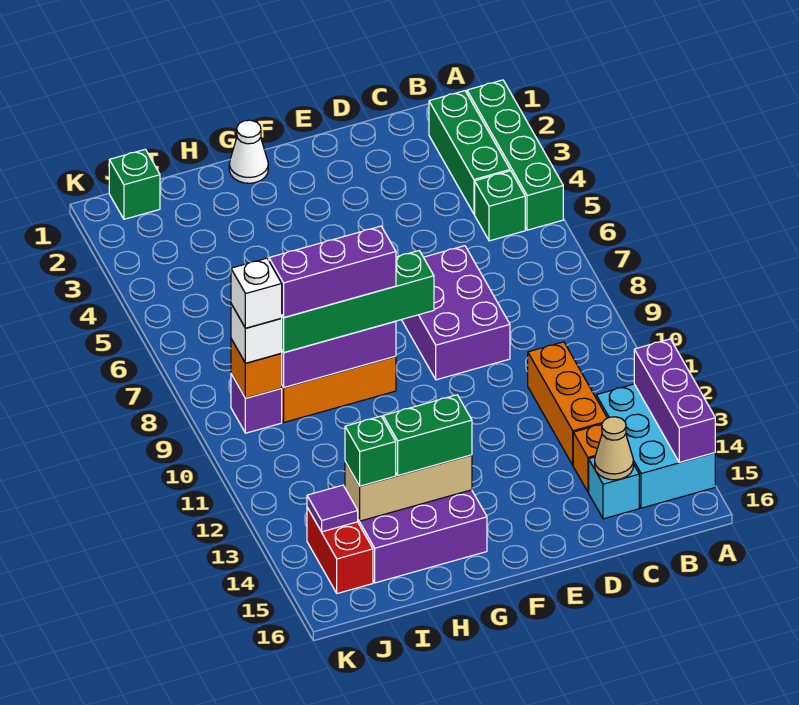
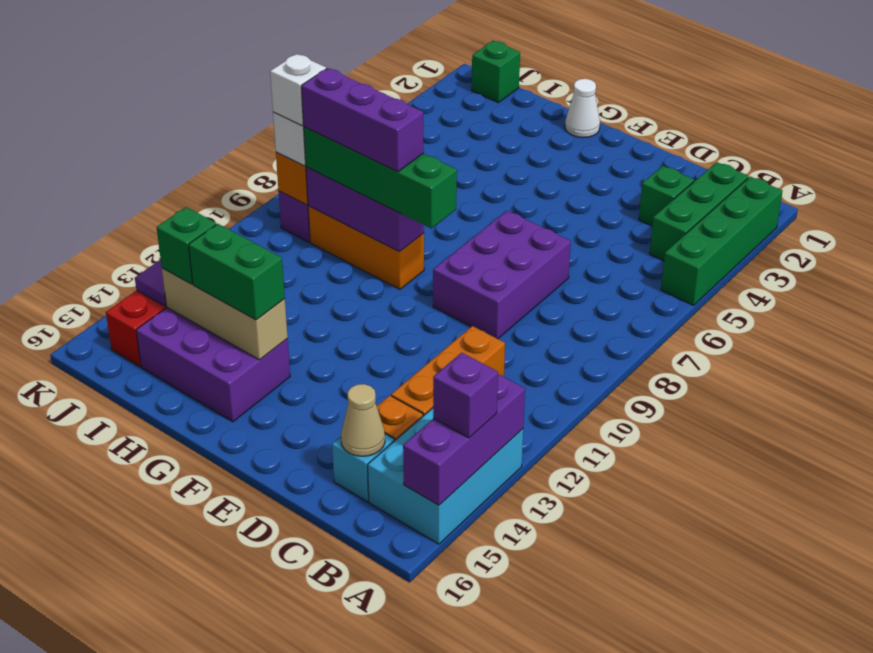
none -> purple 1x1 brick [433,353,498,438]
green 1x1 brick [475,171,525,241] -> green 1x1 brick moved to [639,166,694,226]

